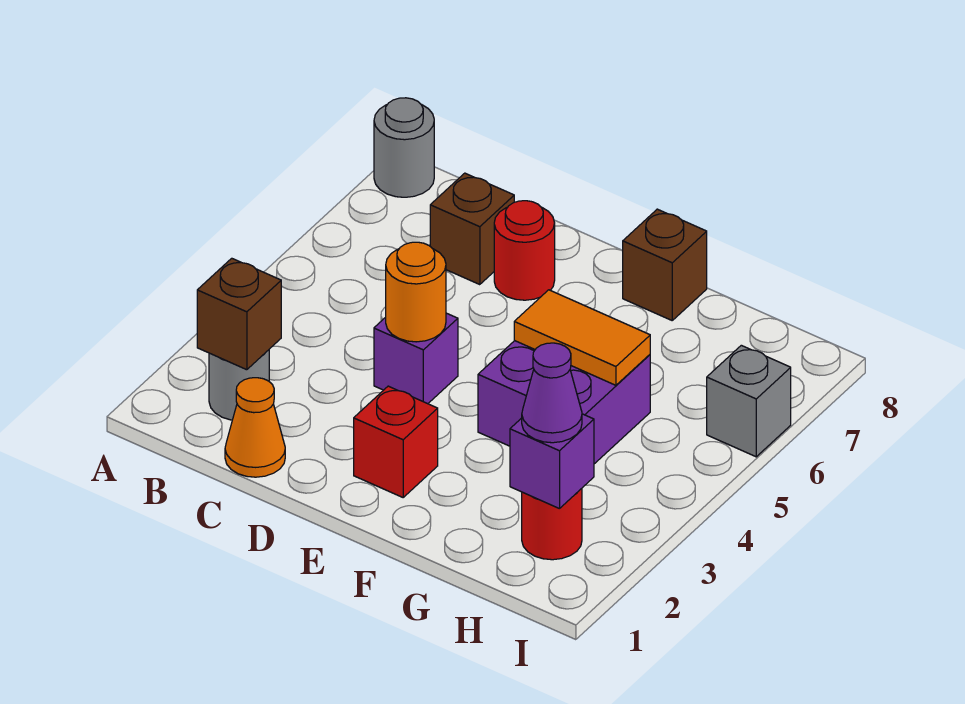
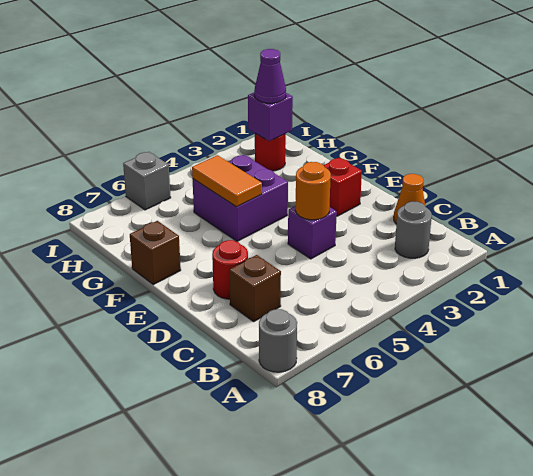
brown 1x1 brick [197,258,281,370] -> none

